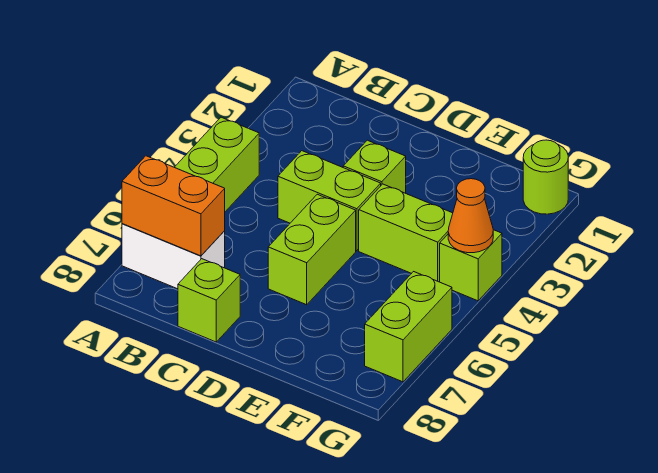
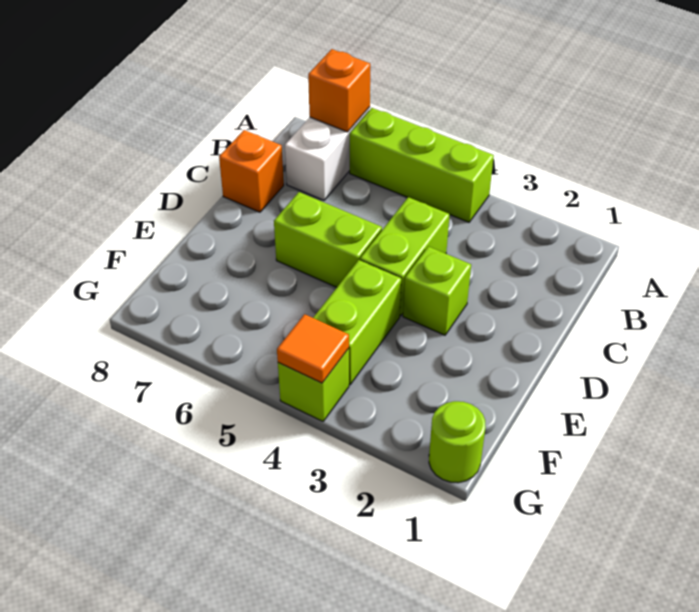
orange 1x2 brick [122,156,225,256] -> orange 1x1 brick [308,49,370,132]
lime 1x1 brick [178,259,240,342] -> orange 1x1 brick [219,130,284,212]
orange 1x1 cone [448,179,493,253] -> orange 1x1 tile [277,314,349,383]
lime 1x2 brick [365,272,452,382] -> none

